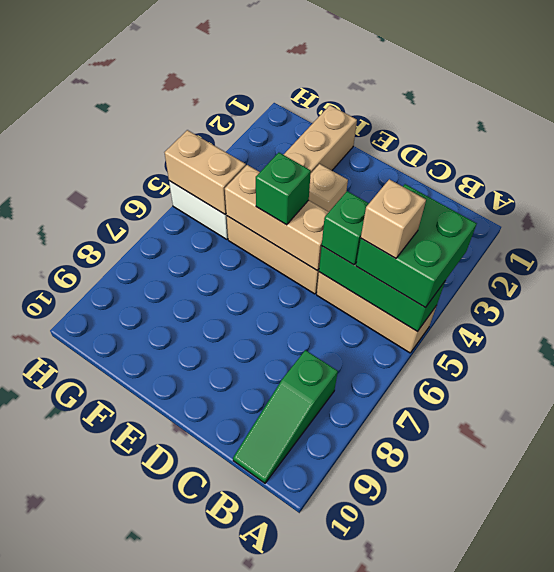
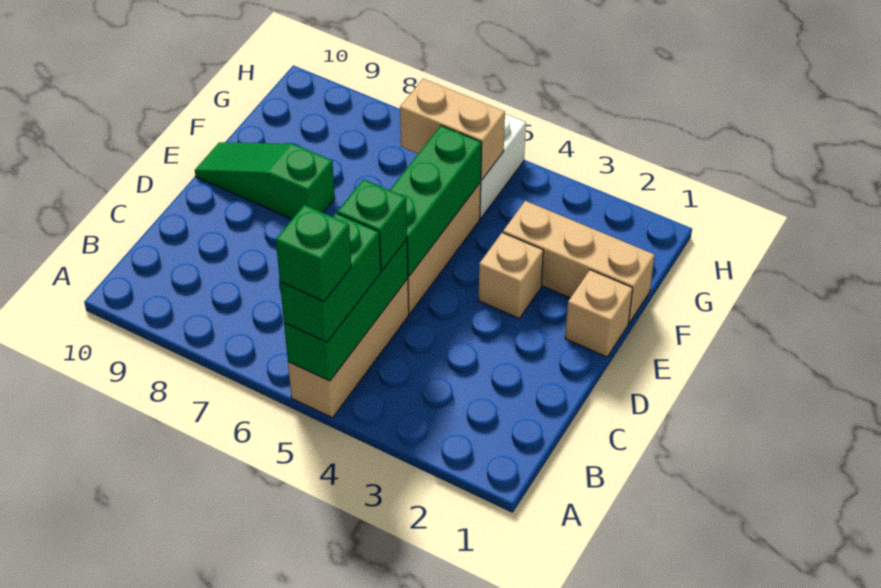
green 2x2 brick [356,184,477,308] -> green 1x2 brick [280,213,381,342]
tan 1x1 brick [361,179,426,258] -> tan 1x1 brick moved to [565,270,633,357]
green 1x3 slope [233,350,338,483] -> green 1x3 slope moved to [195,142,335,219]
tan 1x3 brick [225,165,329,270] -> green 1x3 brick [390,126,482,276]
green 1x1 brick [256,153,311,225] -> green 1x1 brick moved to [276,205,351,302]
tan 1x2 brick [165,130,246,214] -> tan 1x2 brick turned to [400,79,505,180]

